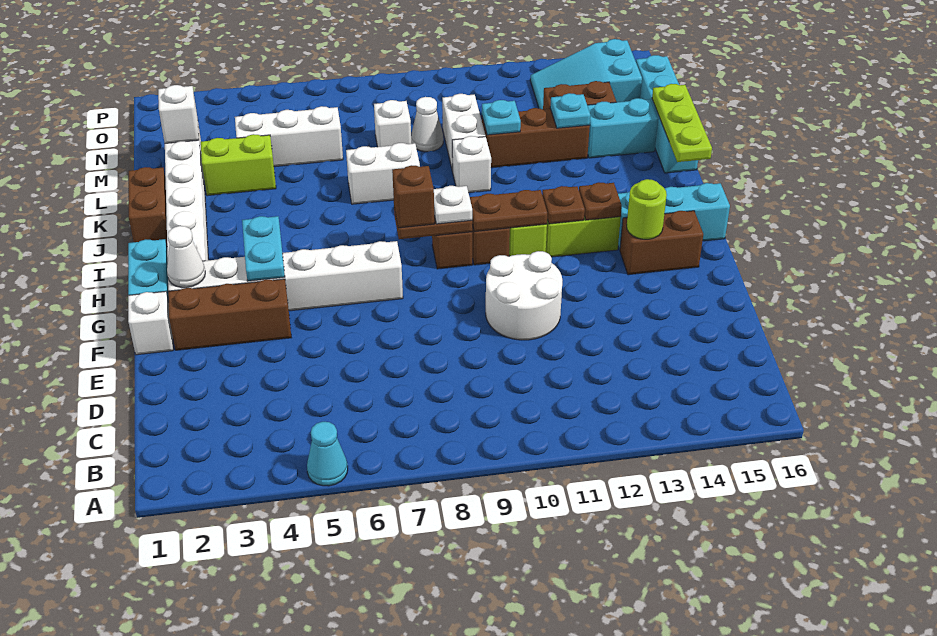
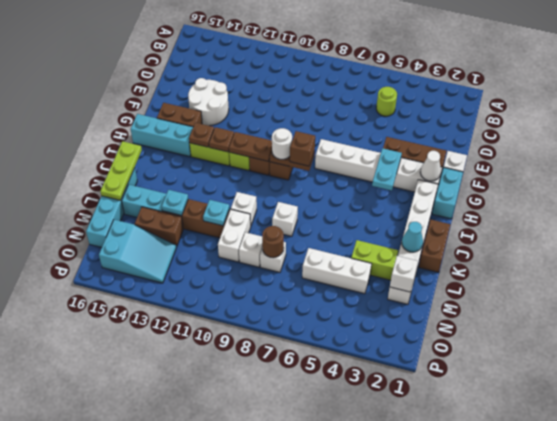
cyan 1x1 cone [307,422,348,486] -> cyan 1x1 cone moved to [402,222,423,252]
white 2x2 round brick [486,251,562,340] -> white 2x2 round brick moved to [188,78,229,126]
lime 1x1 round brick [627,179,667,239] -> lime 1x1 round brick moved to [376,87,397,116]
white 1x1 plate [434,186,472,224] -> white 1x1 round brick [272,128,292,159]
white 1x2 brick [346,143,420,204] -> white 1x1 brick [272,202,298,236]
none -> brown 1x1 round brick [262,226,284,258]
white 1x1 cone [411,97,443,152] -> white 1x1 brick [239,232,263,267]

